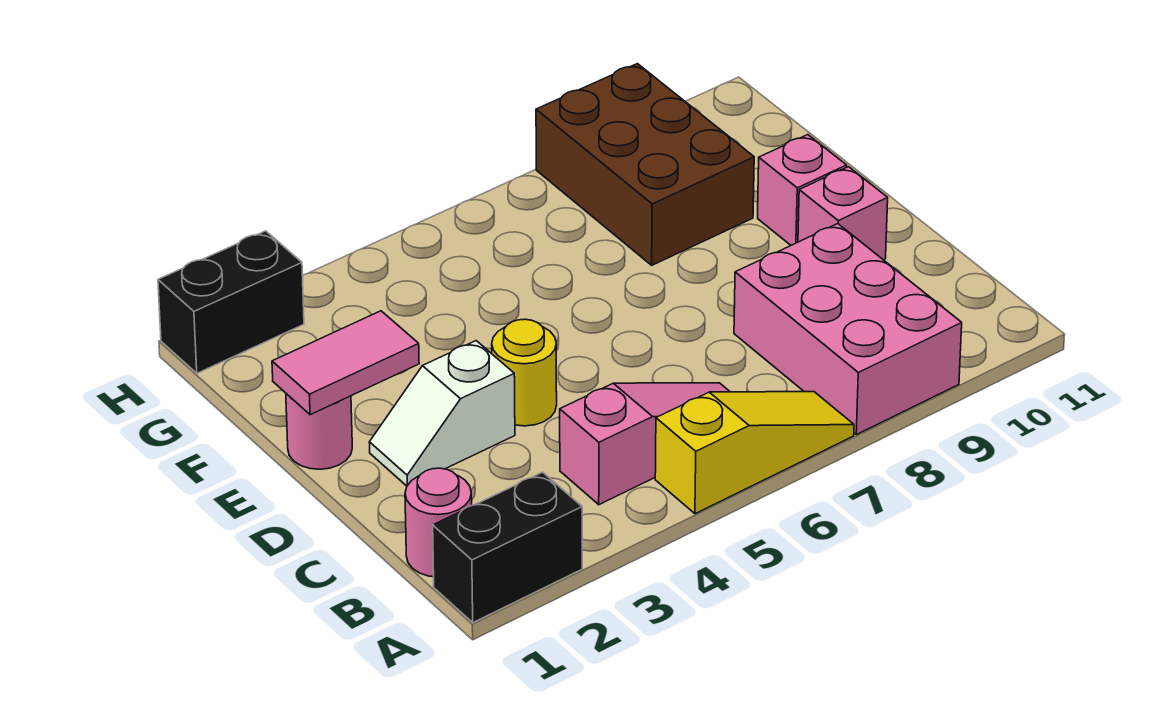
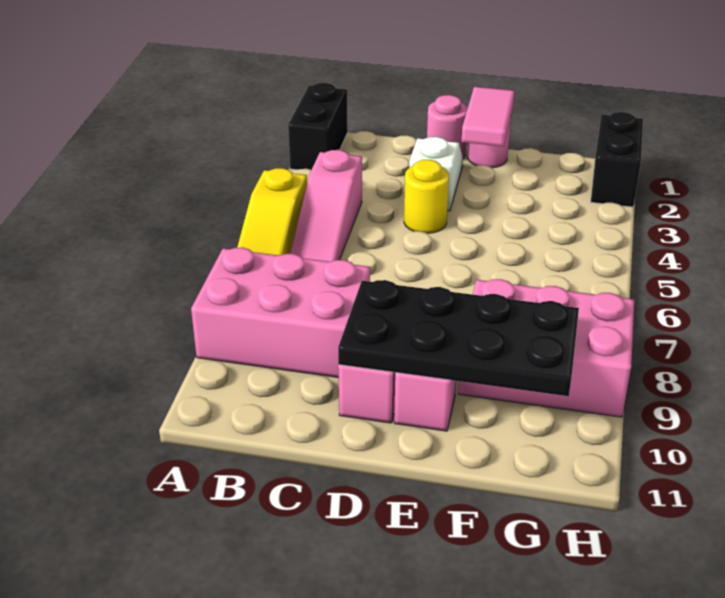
pink 1x1 round brick [405,468,472,577] -> pink 1x1 round brick moved to [427,95,468,158]
none -> black 2x4 plate [338,280,579,396]
brown 2x3 brick [536,64,754,265] -> pink 2x3 brick [458,279,634,417]

